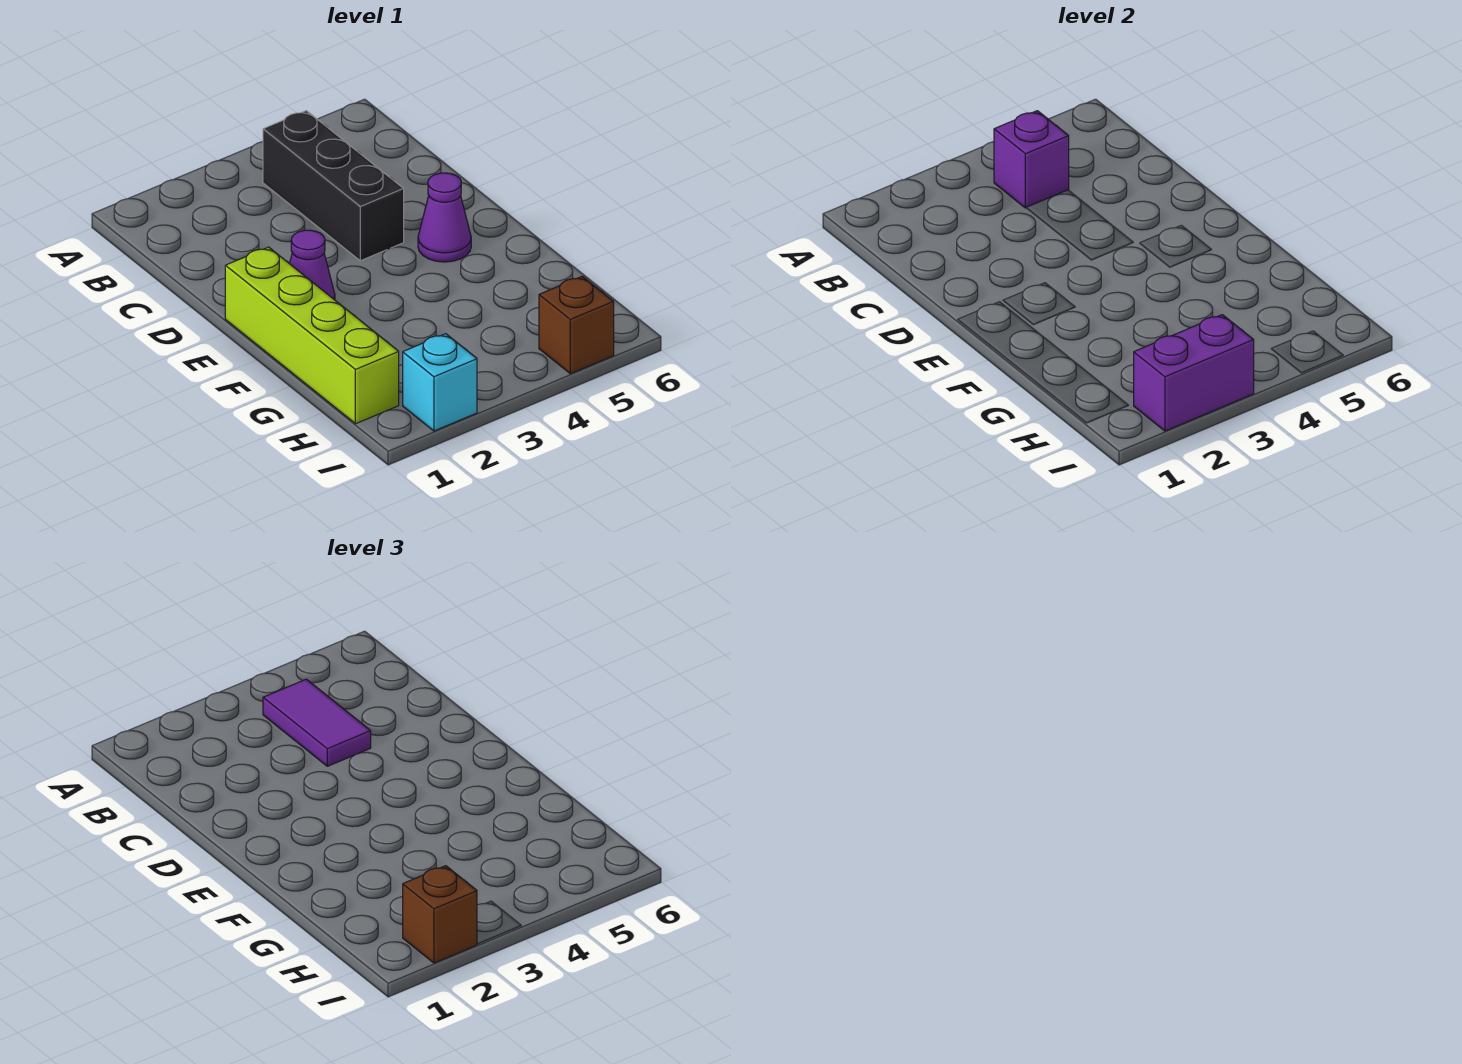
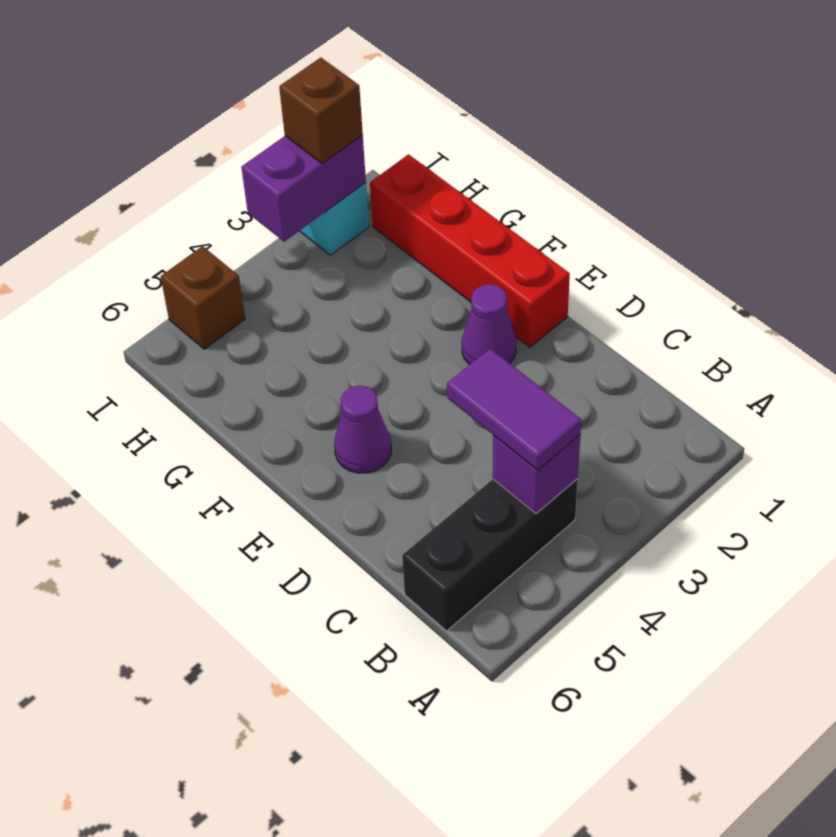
black 1x3 brick [263,111,404,261] -> black 1x3 brick turned to [402,479,578,631]
lime 1x4 brick [225,247,399,424] -> red 1x4 brick [370,154,570,347]

